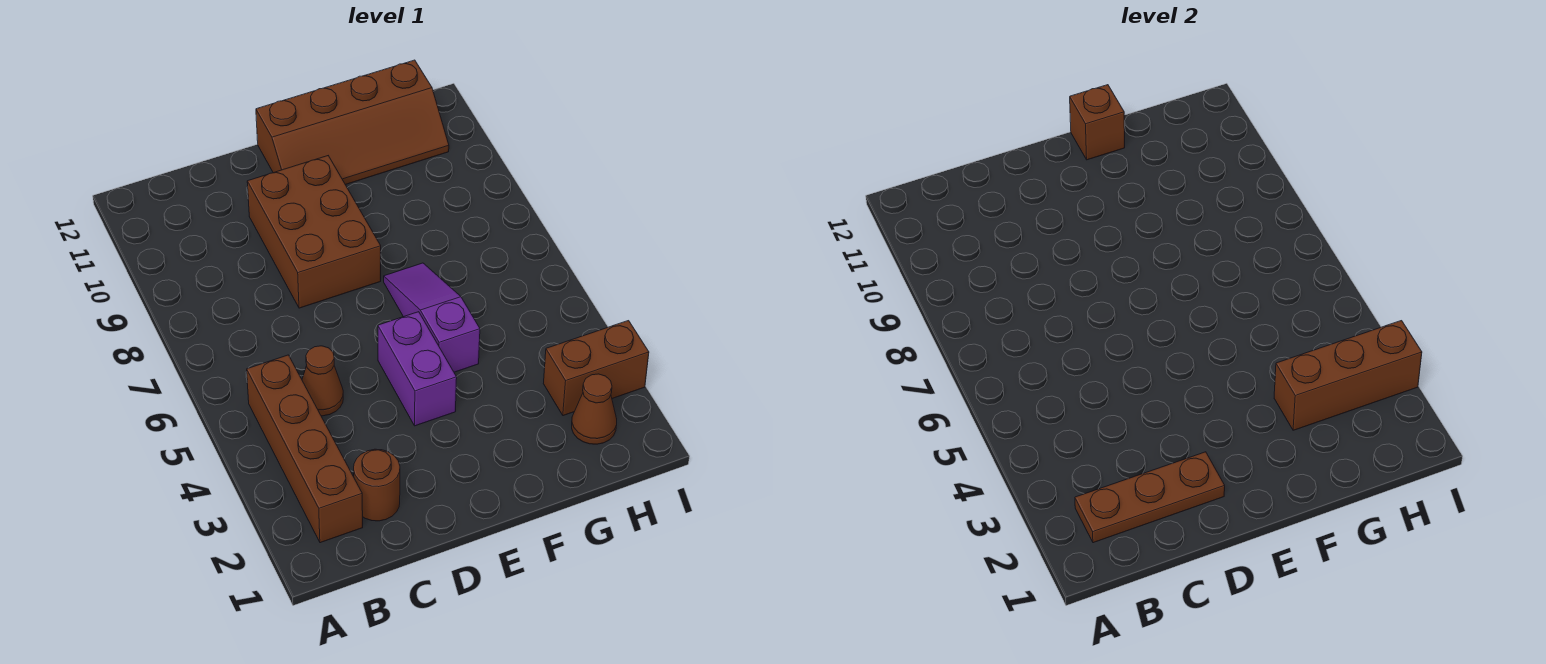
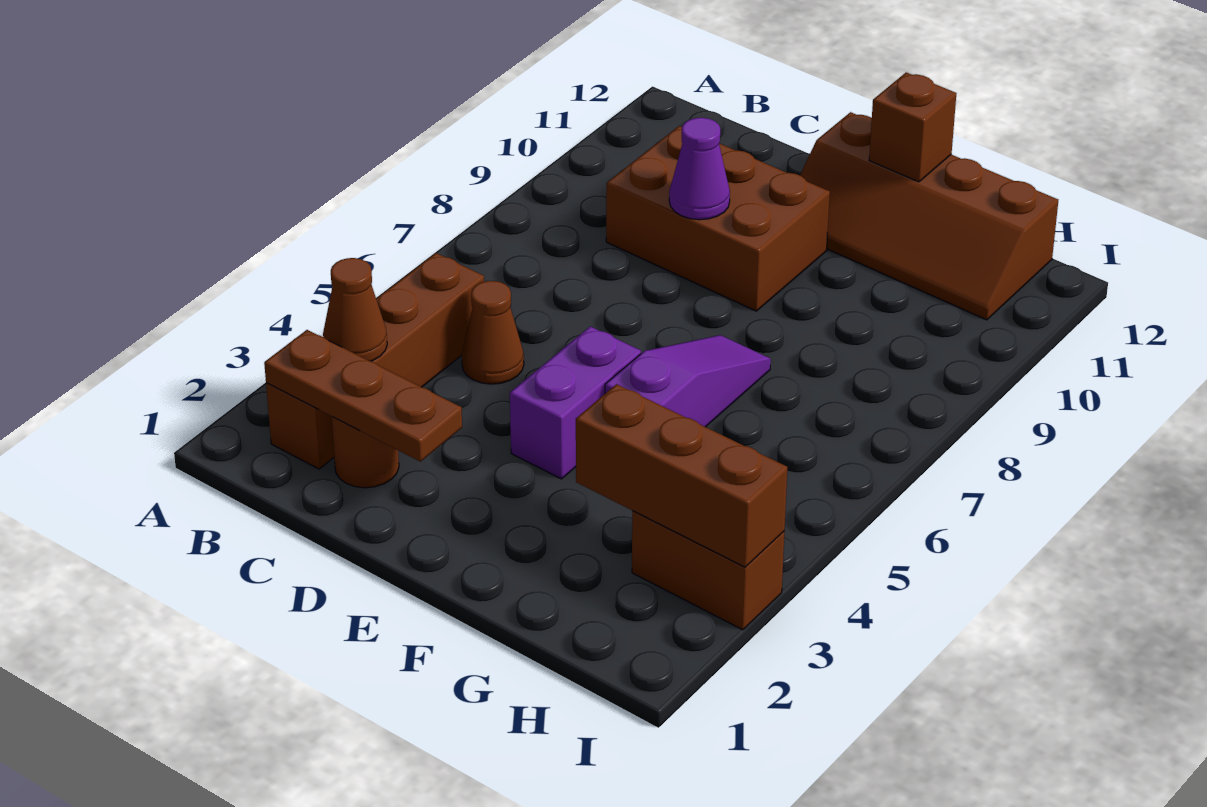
brown 2x3 brick [247,156,381,308] -> brown 2x3 brick turned to [606,126,830,311]
none -> purple 1x1 cone [669,118,730,220]
brown 1x1 cone [572,374,617,444] -> brown 1x1 cone moved to [323,258,387,361]

